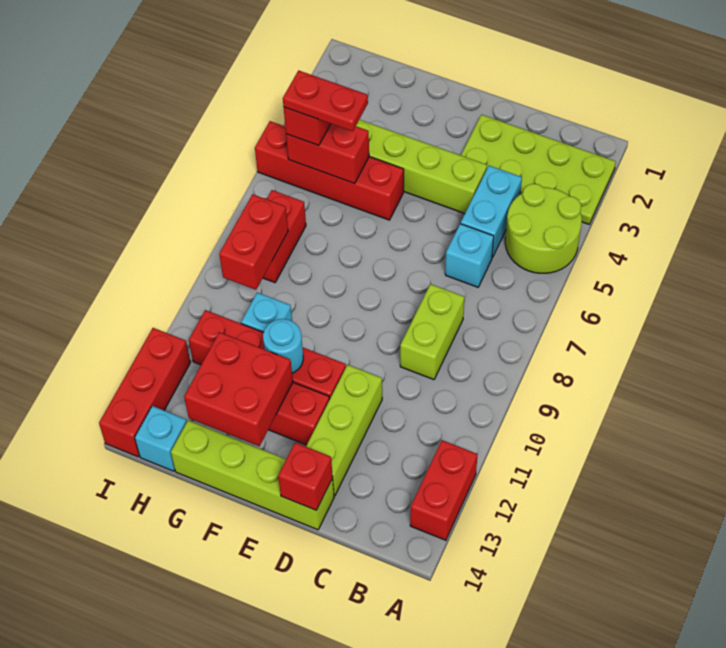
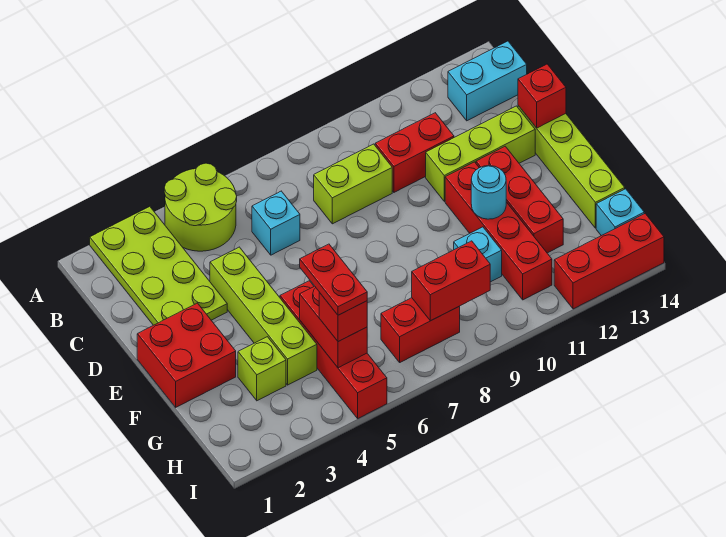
red 1x2 brick [410,440,478,540] -> red 1x2 brick moved to [375,113,454,192]
cyan 1x2 brick [461,166,522,258] -> cyan 1x2 brick moved to [448,41,527,121]
red 2x2 brick [184,332,293,446] -> red 2x2 brick moved to [137,303,236,407]
none -> lime 1x1 brick [238,337,286,401]

